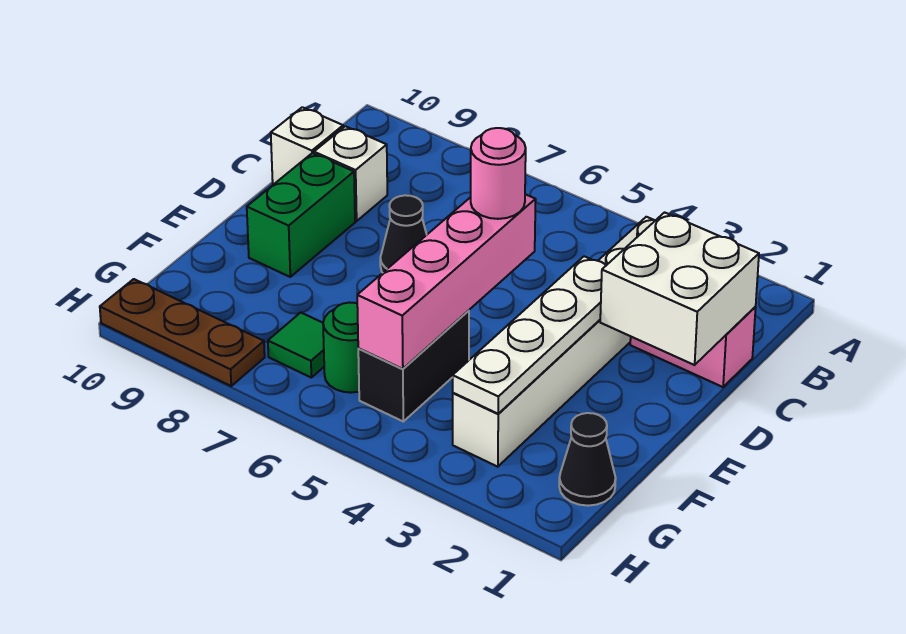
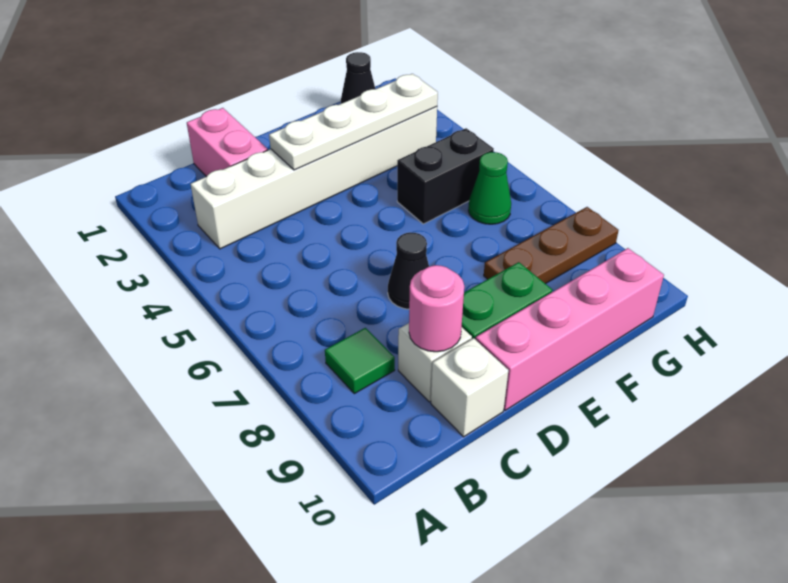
white 2x2 brick [600,212,759,365] -> none
pink 1x4 brick [357,194,536,369] -> pink 1x4 brick moved to [475,248,664,410]
pink 1x1 round brick [471,128,526,219] -> pink 1x1 round brick moved to [409,265,464,352]
green 1x1 round brick [323,303,359,393] -> green 1x1 cone [468,152,511,224]
green 1x1 tile [268,313,324,377] -> green 1x1 tile moved to [325,328,395,394]
brown 1x3 plate [100,279,265,386] -> brown 1x3 plate turned to [484,207,619,284]

